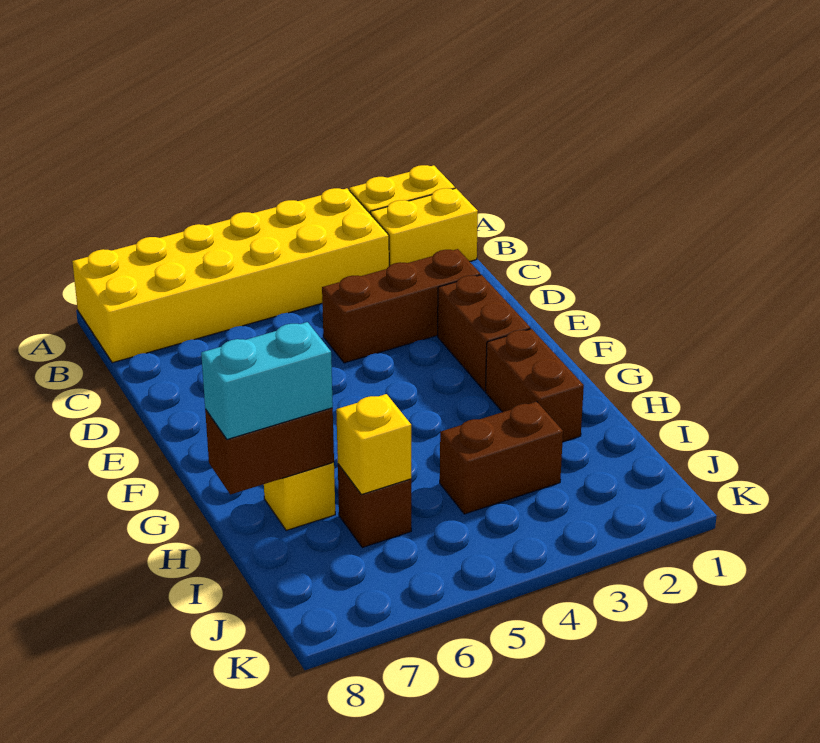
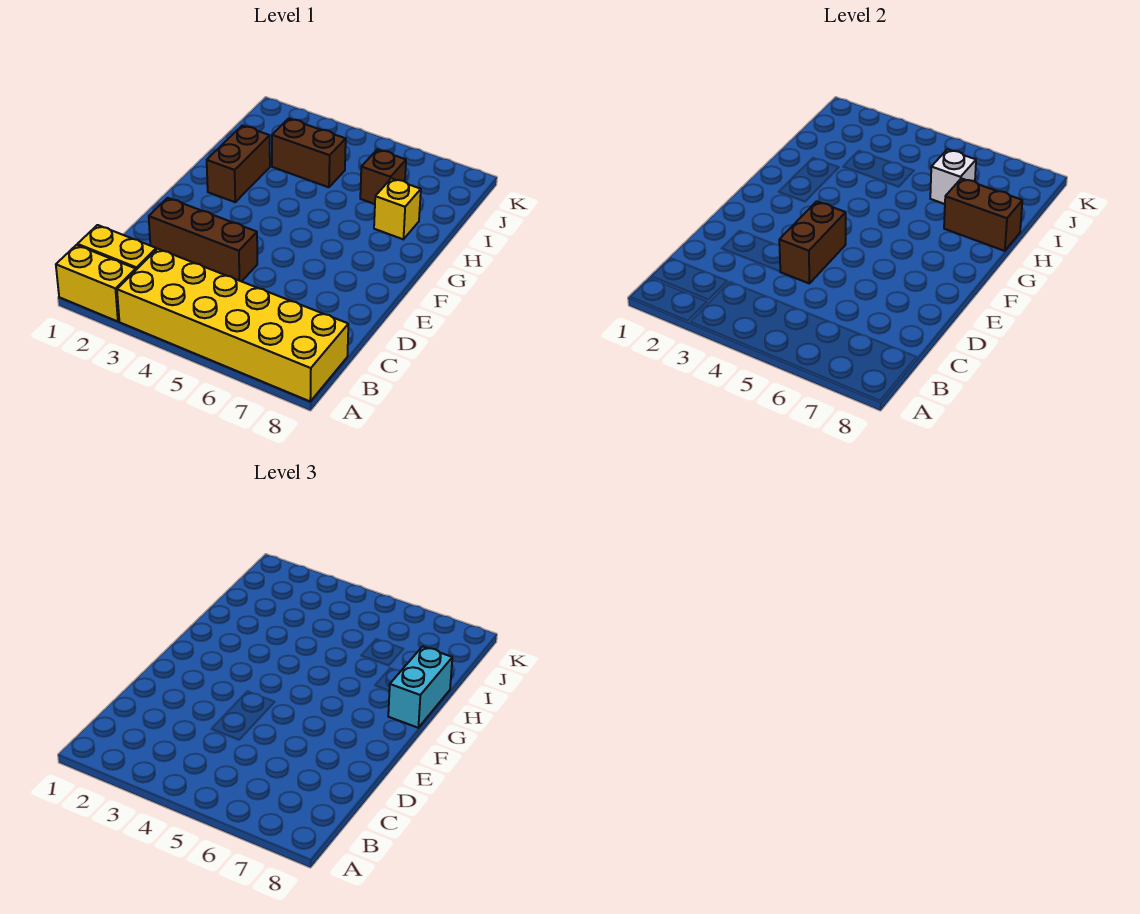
brown 1x2 brick [438,275,530,391] -> brown 1x2 brick moved to [779,201,846,284]
cyan 1x2 brick [201,322,333,439] -> cyan 1x2 brick turned to [388,646,452,728]
yellow 1x1 brick [336,394,411,495] -> white 1x1 brick [930,150,976,204]

